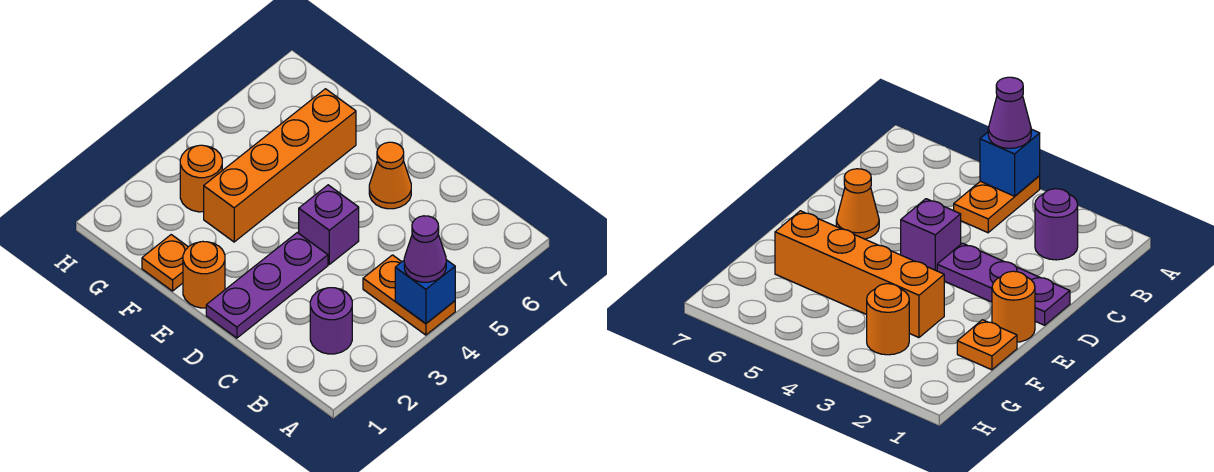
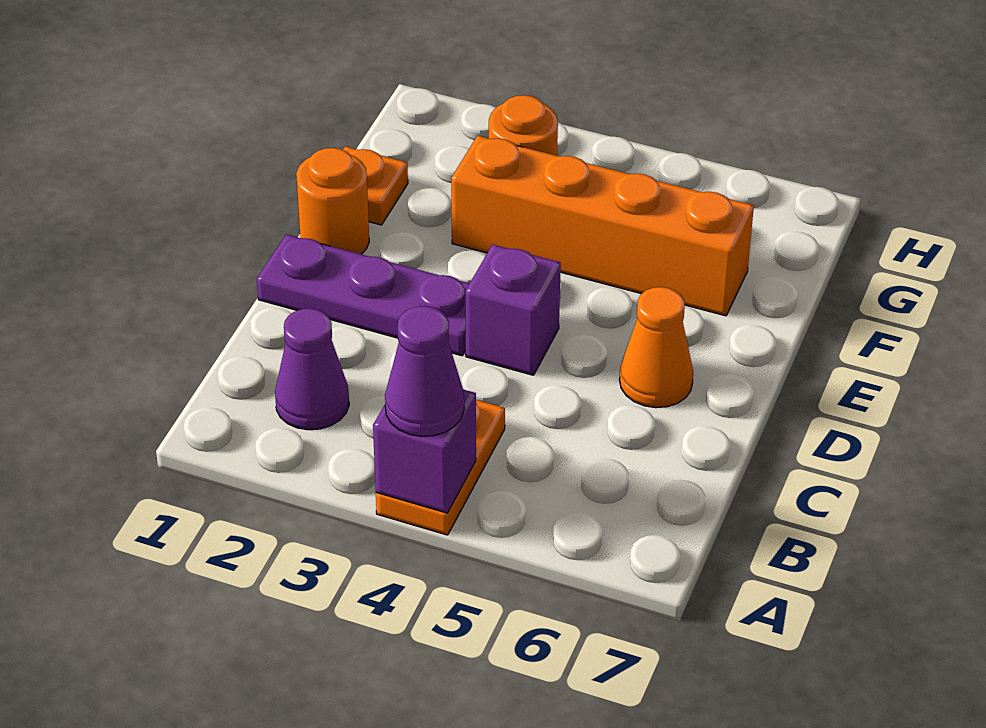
blue 1x1 brick [395,260,455,324] -> purple 1x1 brick [373,389,476,513]
purple 1x1 round brick [310,288,352,354] -> purple 1x1 cone [275,309,349,430]

